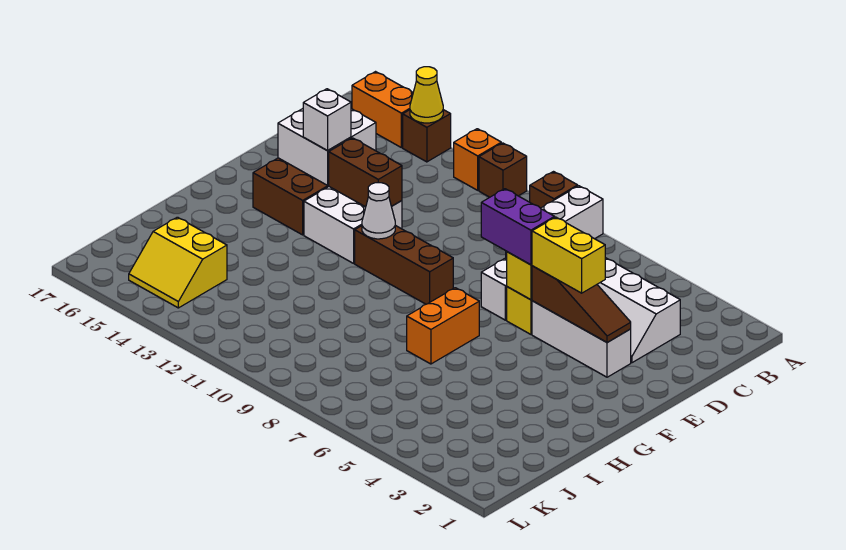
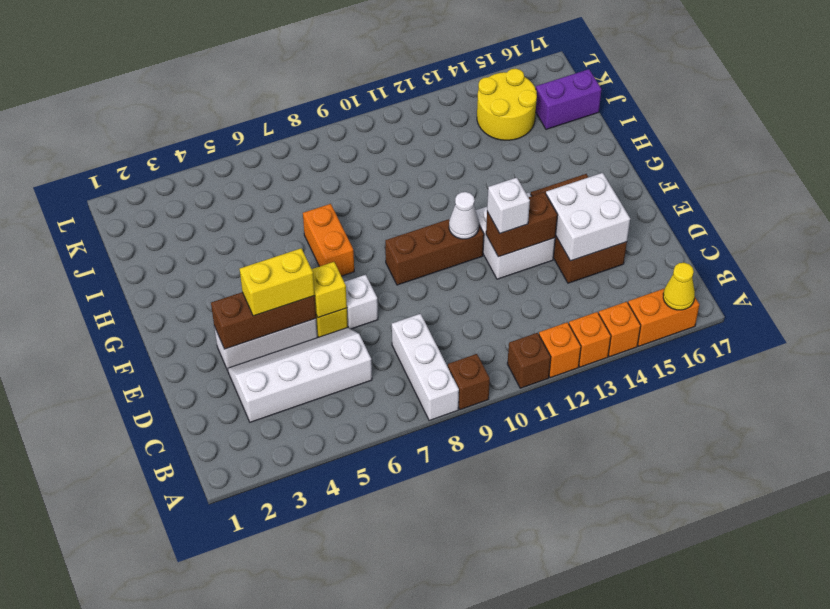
none -> orange 1x1 brick [569,312,611,367]
brown 1x1 brick [403,110,451,162] -> orange 1x1 brick [599,302,641,357]
yellow 1x1 cone [410,67,443,123] -> yellow 1x1 cone moved to [663,263,695,310]
brown 1x3 slope [532,266,631,342] -> brown 1x3 brick [211,292,316,349]
purple 1x2 brick [481,189,555,265] -> purple 1x2 brick moved to [536,69,602,129]
white 1x1 brick [303,89,351,151] -> white 1x1 brick moved to [487,178,530,233]
yellow 2x2 slope [129,217,227,308] -> yellow 2x2 round brick [477,69,537,140]

